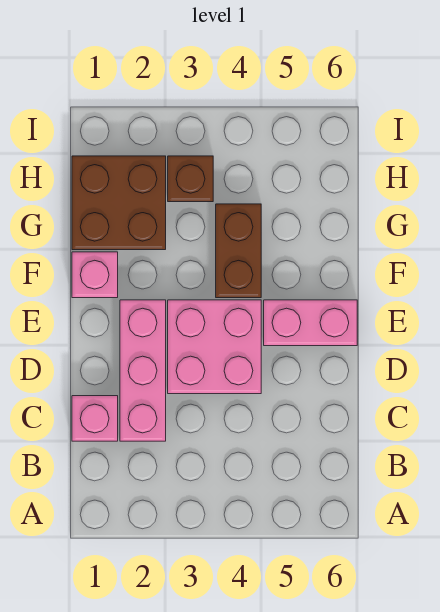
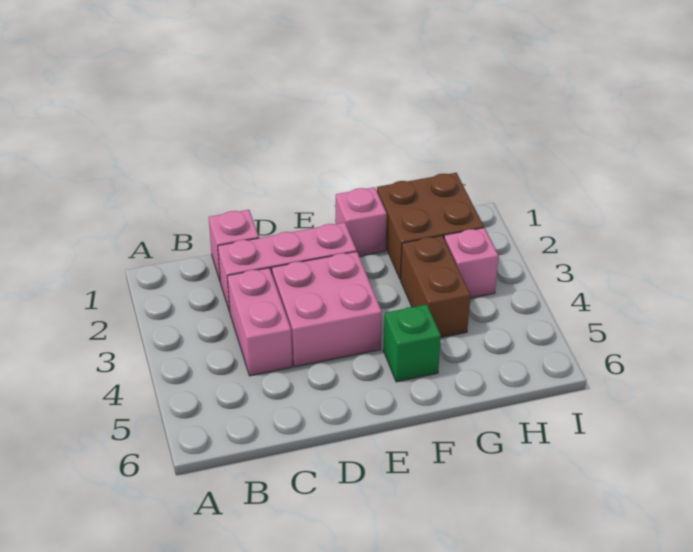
pink 1x2 brick [264,300,357,346] -> pink 1x2 brick moved to [227,268,292,376]
brown 1x2 brick [216,204,261,298] -> brown 1x2 brick turned to [401,236,470,338]
none -> green 1x1 brick [383,305,441,382]
brown 1x1 brick [168,156,213,202] -> pink 1x1 brick [444,228,499,298]

